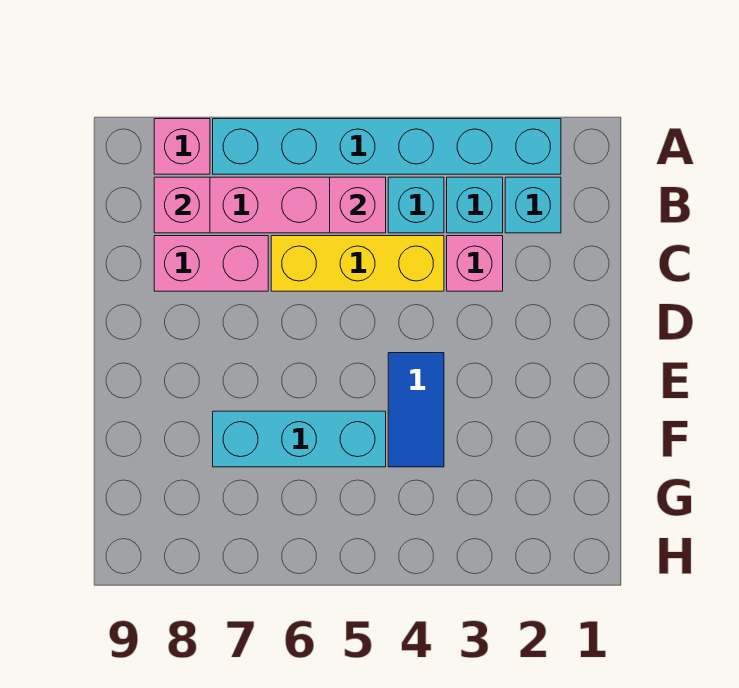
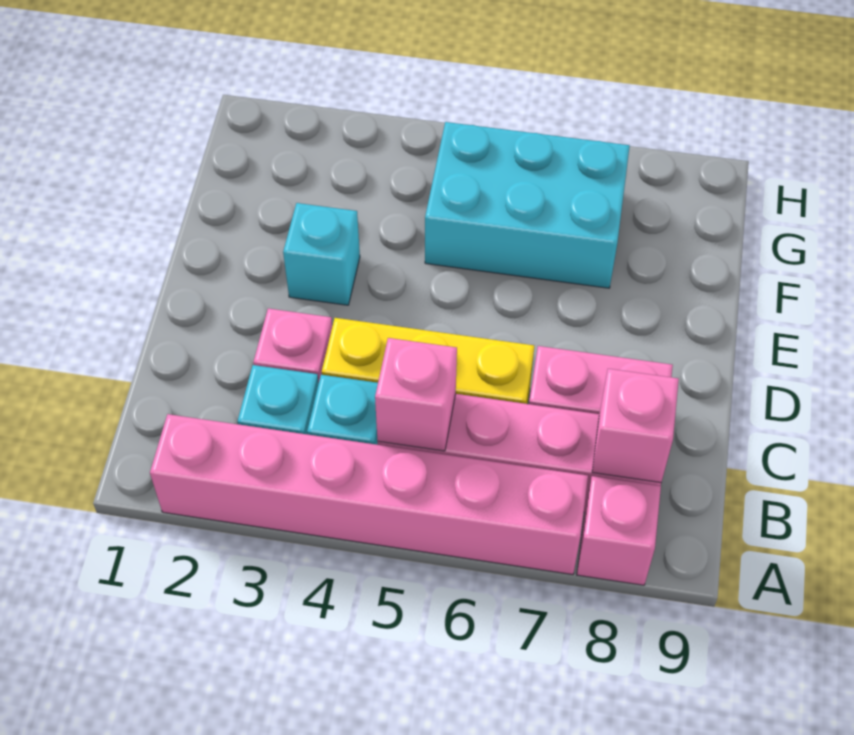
cyan 1x6 brick [213,119,561,174] -> pink 1x6 brick [150,414,588,575]
cyan 1x1 brick [505,177,561,233] -> cyan 1x1 brick moved to [283,203,360,305]
blue 1x2 tile [388,353,444,467] -> none
cyan 1x3 brick [213,411,386,467] -> cyan 2x3 brick [425,122,630,288]

